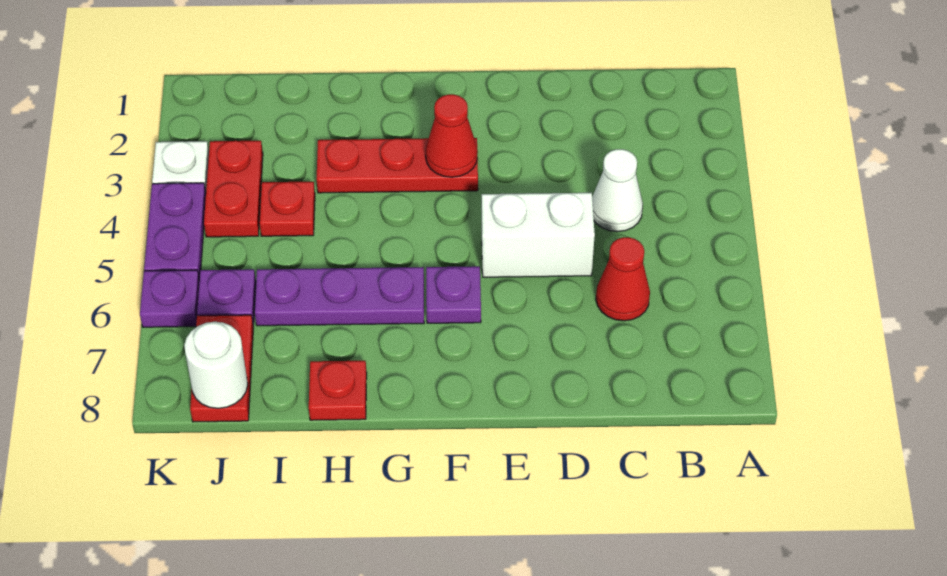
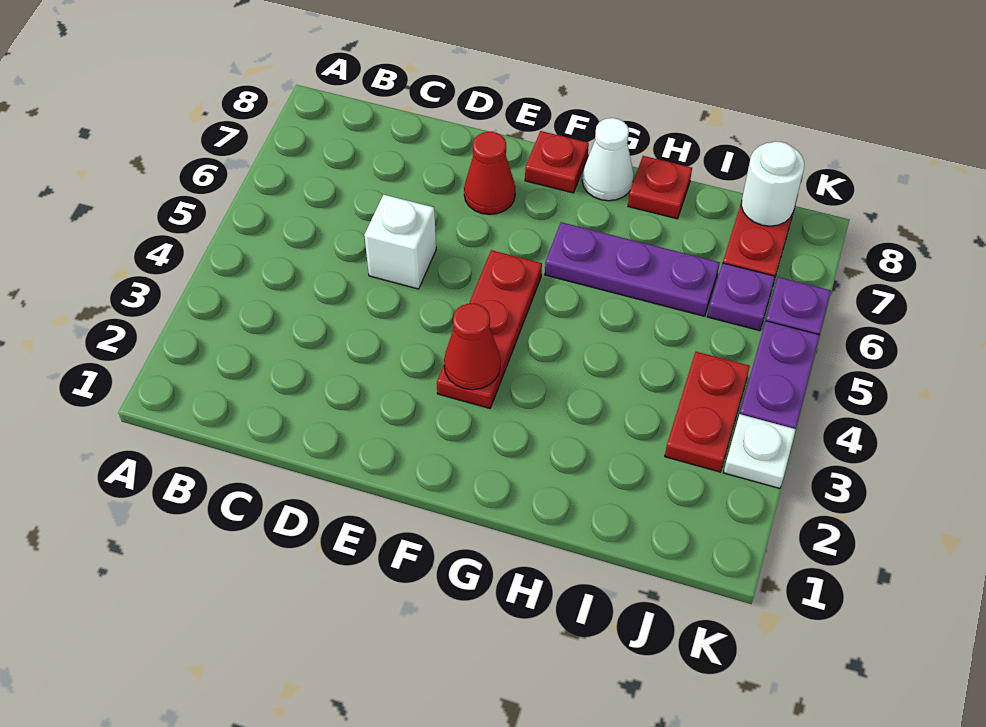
white 1x1 cone [592,149,643,232] -> white 1x1 cone moved to [582,118,634,201]
red 1x1 cone [596,237,650,321] -> red 1x1 cone moved to [464,132,515,215]
white 1x2 brick [482,193,595,277] -> white 1x1 brick [364,195,436,289]
red 1x3 plate [317,138,478,193] -> red 1x3 plate turned to [437,250,542,408]
purple 1x1 plate [426,266,481,323] -> none
red 1x1 plate [259,182,315,236] -> red 1x1 plate moved to [525,131,589,193]

